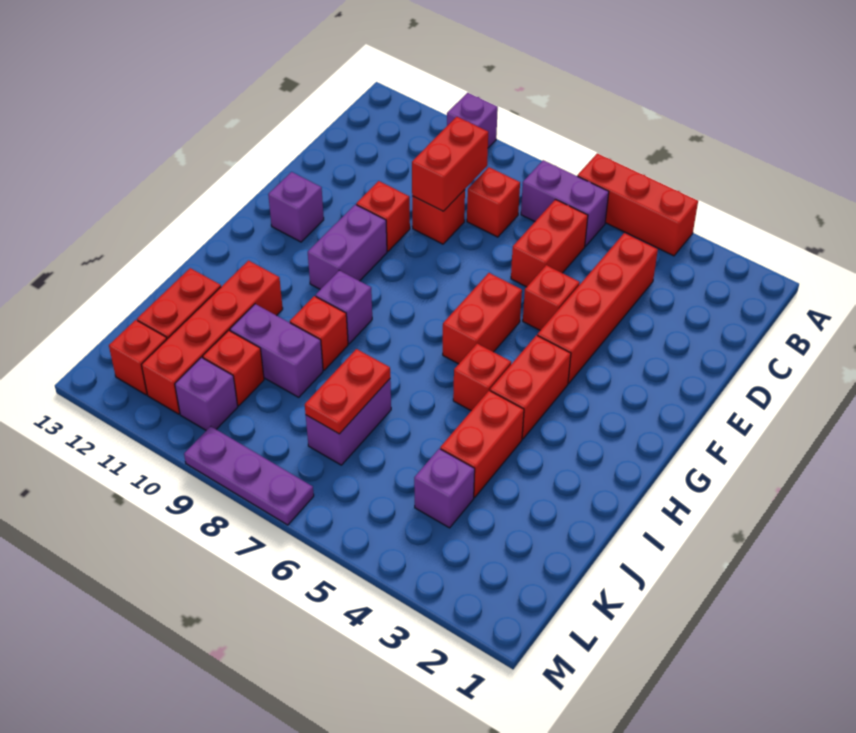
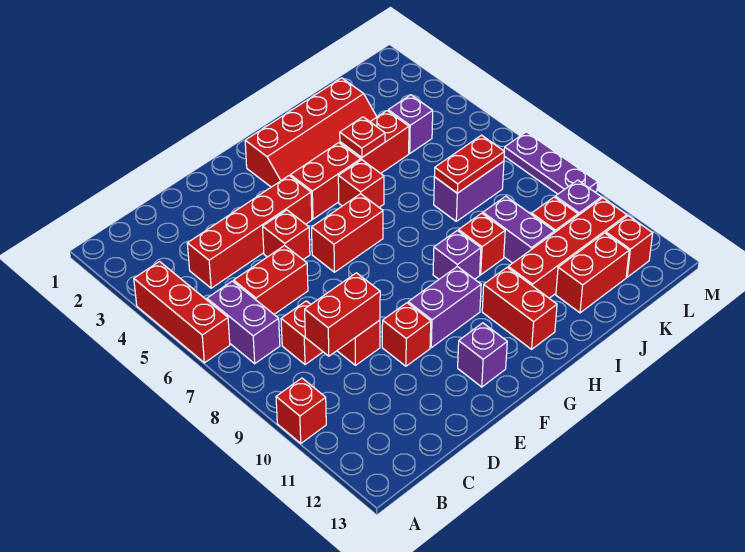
purple 1x1 brick [447,93,498,148] -> red 1x1 brick [276,378,326,443]
none -> red 2x4 slope [245,78,377,187]
none -> red 1x2 brick [482,267,557,349]
none -> red 1x1 plate [340,117,385,157]

